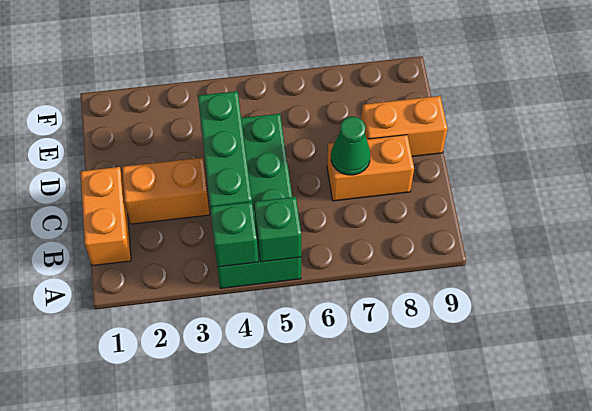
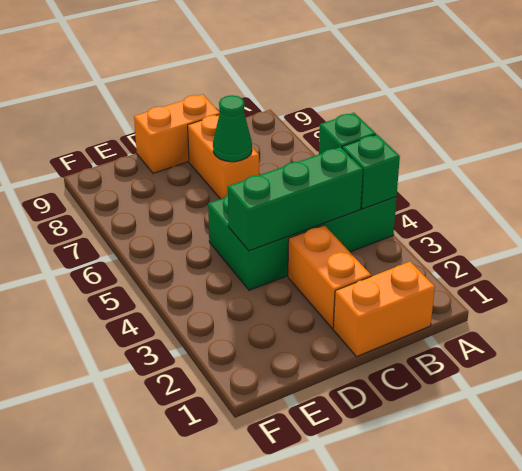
orange 1x2 brick [361,96,448,156] -> orange 1x2 brick turned to [134,94,220,173]

